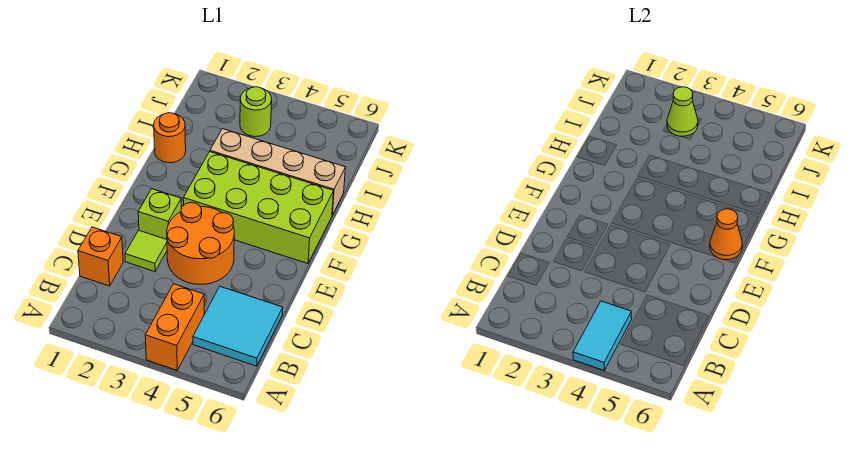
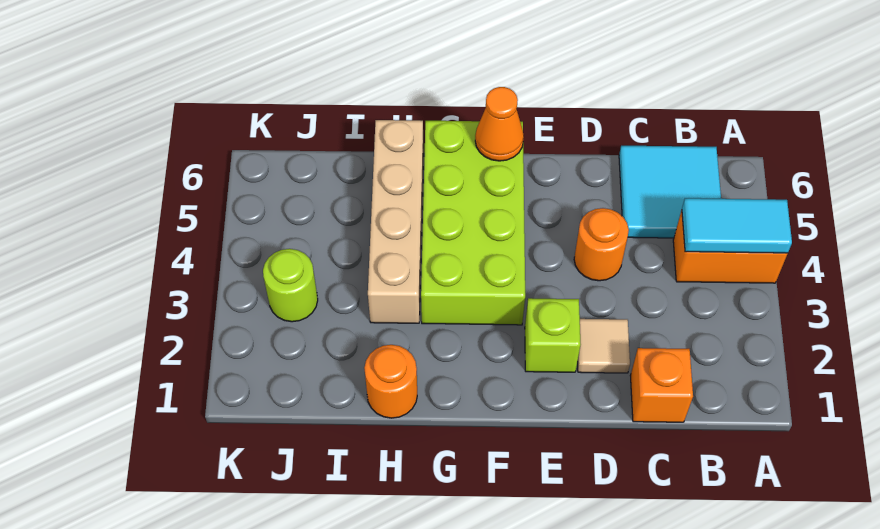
lime 1x1 tile [125,230,167,272] -> tan 1x1 tile [578,319,630,373]
orange 2x2 round brick [167,203,234,284] -> orange 1x1 round brick [574,208,629,281]
lime 1x1 cone [667,87,698,137] -> none

